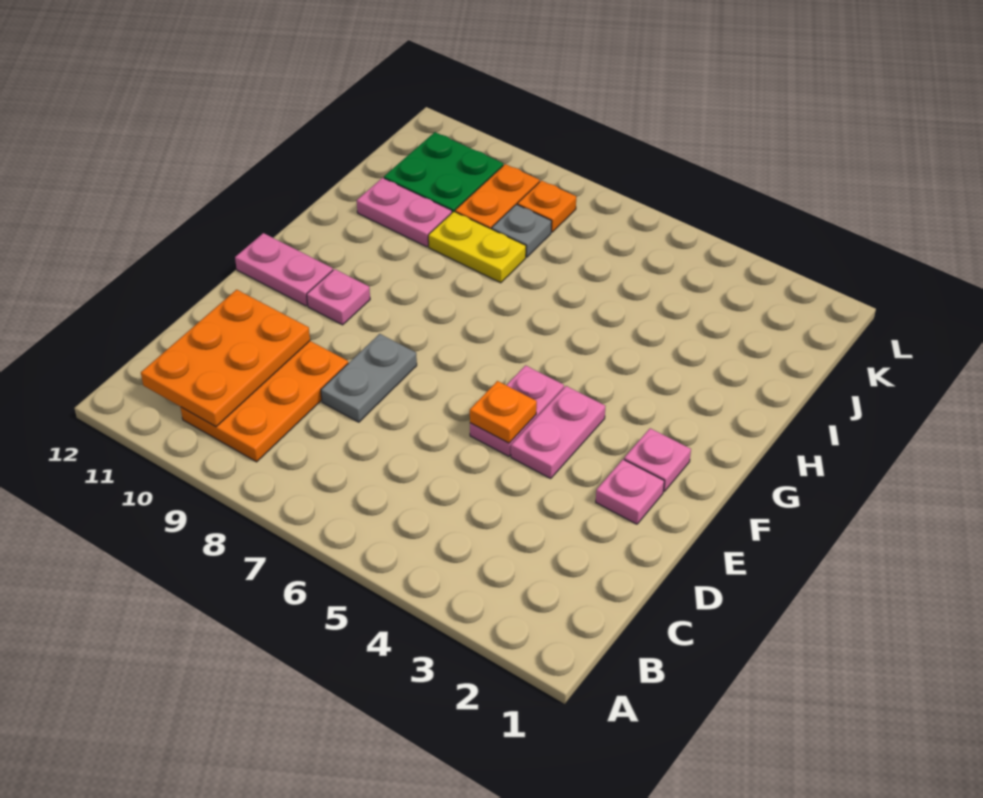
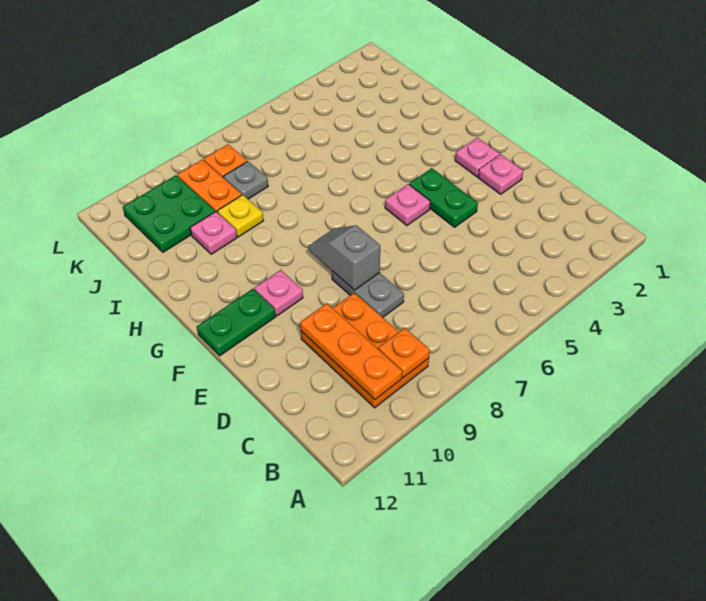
orange 2x3 plate [141,290,310,427] -> orange 1x3 plate [300,303,402,400]
pink 1x2 plate [511,386,605,478] -> green 1x2 plate [409,168,478,227]
pink 1x2 plate [470,365,564,456] -> pink 1x1 plate [385,184,430,225]
orange 1x1 plate [470,381,537,443] -> orange 1x1 plate moved to [378,328,430,378]
none -> grey 1x2 slope [309,225,380,290]
pink 1x2 plate [235,233,333,306] -> green 1x2 plate [197,289,275,356]
yellow 1x2 plate [428,212,526,283] -> yellow 1x1 plate [217,195,263,237]
pink 1x2 plate [357,178,452,247] -> pink 1x1 plate [190,212,237,254]

